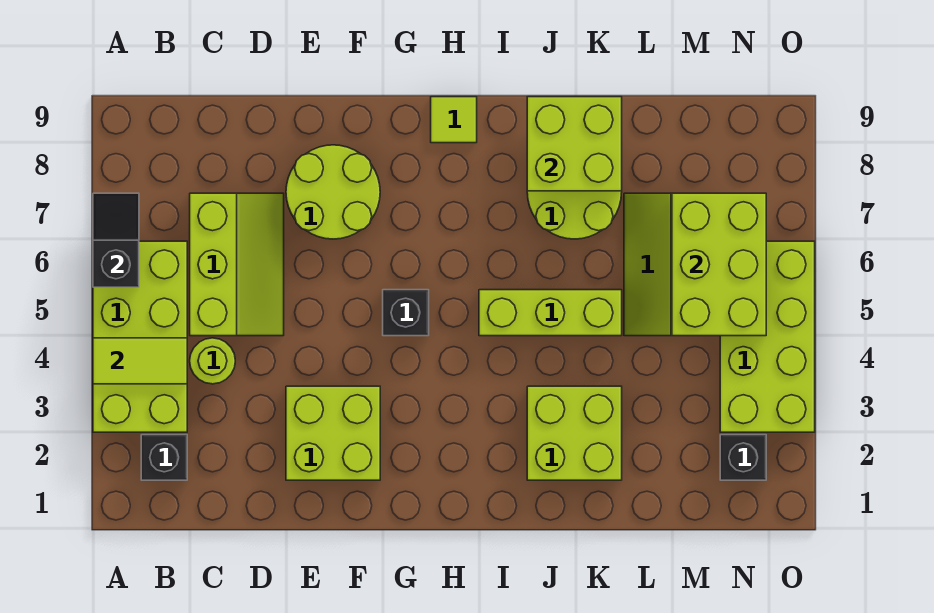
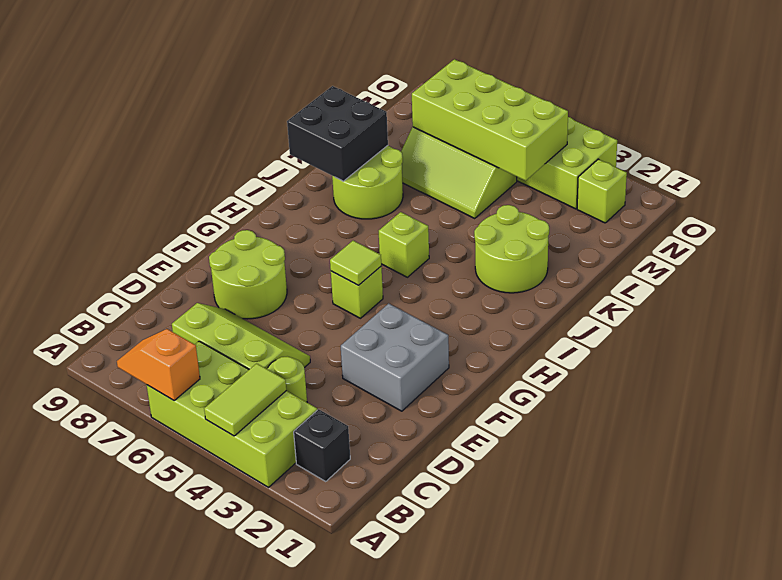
black 1x2 slope [93,193,139,287] -> orange 1x2 slope [117,329,200,400]
lime 2x2 brick [286,386,380,480] -> grey 2x2 brick [341,303,449,411]
black 1x1 brick [383,290,429,336] -> lime 1x1 brick [331,266,383,318]
lime 1x1 tile [431,97,477,143] -> lime 1x1 tile moved to [330,241,381,285]
lime 1x3 brick [479,290,622,336] -> lime 1x1 brick [379,212,429,277]
lime 2x2 brick [527,386,622,480] -> lime 2x2 round brick [474,205,549,293]
lime 2x2 brick [527,97,622,191] -> black 2x2 brick [287,86,388,181]
lime 2x3 brick [672,193,766,336] -> lime 2x4 brick [412,59,568,181]
black 1x1 brick [720,435,766,480] -> lime 1x1 brick [577,159,627,223]

